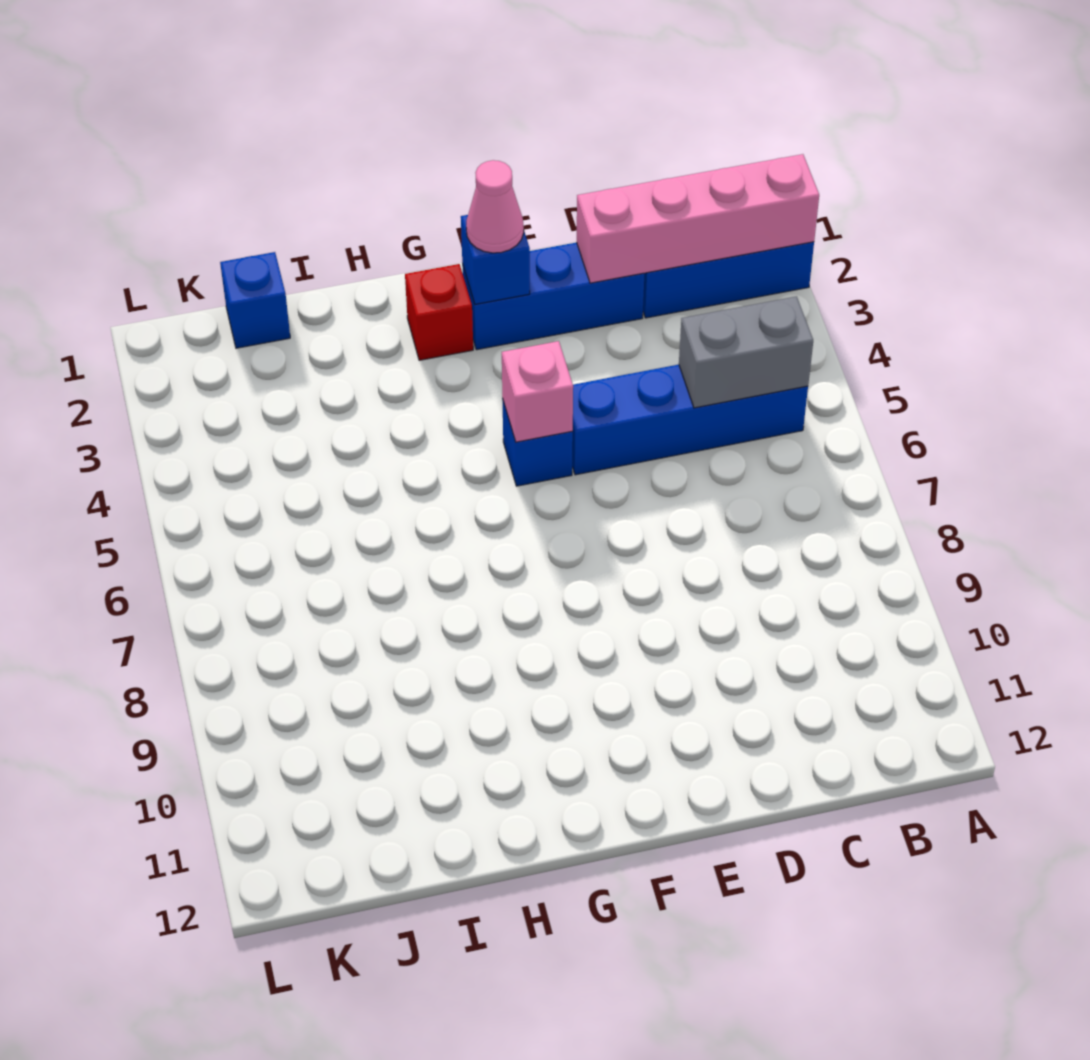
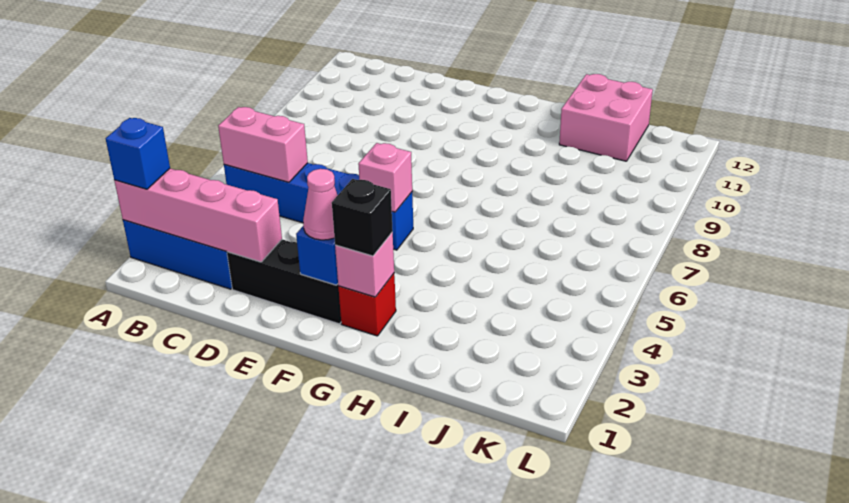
grey 1x2 brick [679,297,813,408] -> pink 1x2 brick [218,107,308,182]
blue 1x3 brick [462,242,644,350] -> black 1x3 brick [227,239,341,324]
none -> pink 1x1 brick [335,232,394,297]
none -> black 1x1 brick [332,179,393,256]
none -> pink 2x2 brick [559,74,653,161]
blue 1x1 brick [220,252,290,348] -> blue 1x1 brick moved to [106,118,170,189]

